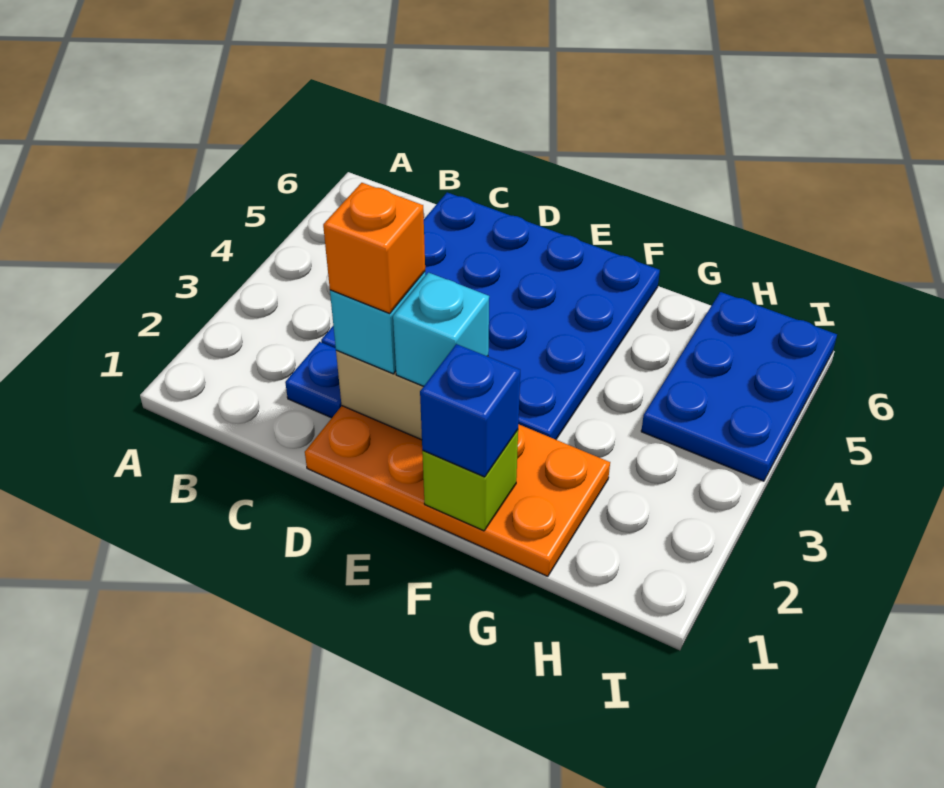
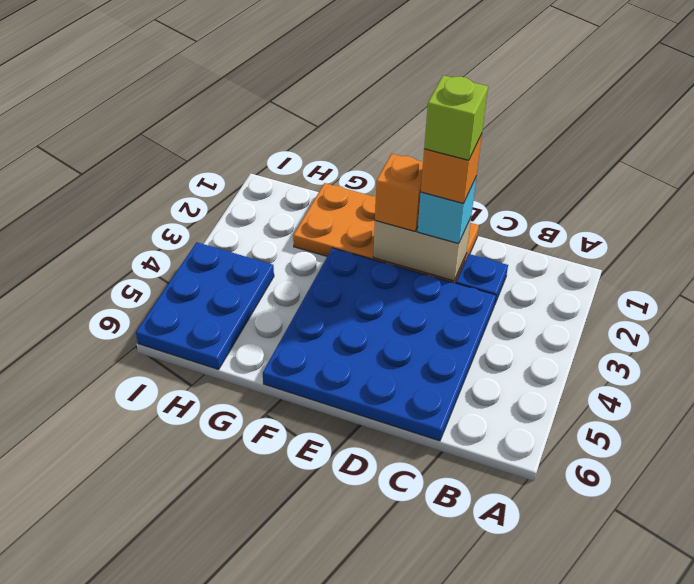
cyan 1x1 brick [393,273,489,386] -> orange 1x1 brick [375,154,423,231]
lime 1x1 brick [422,430,518,531] -> lime 1x1 brick moved to [424,75,488,160]
blue 1x1 brick [420,344,520,477] -> none

